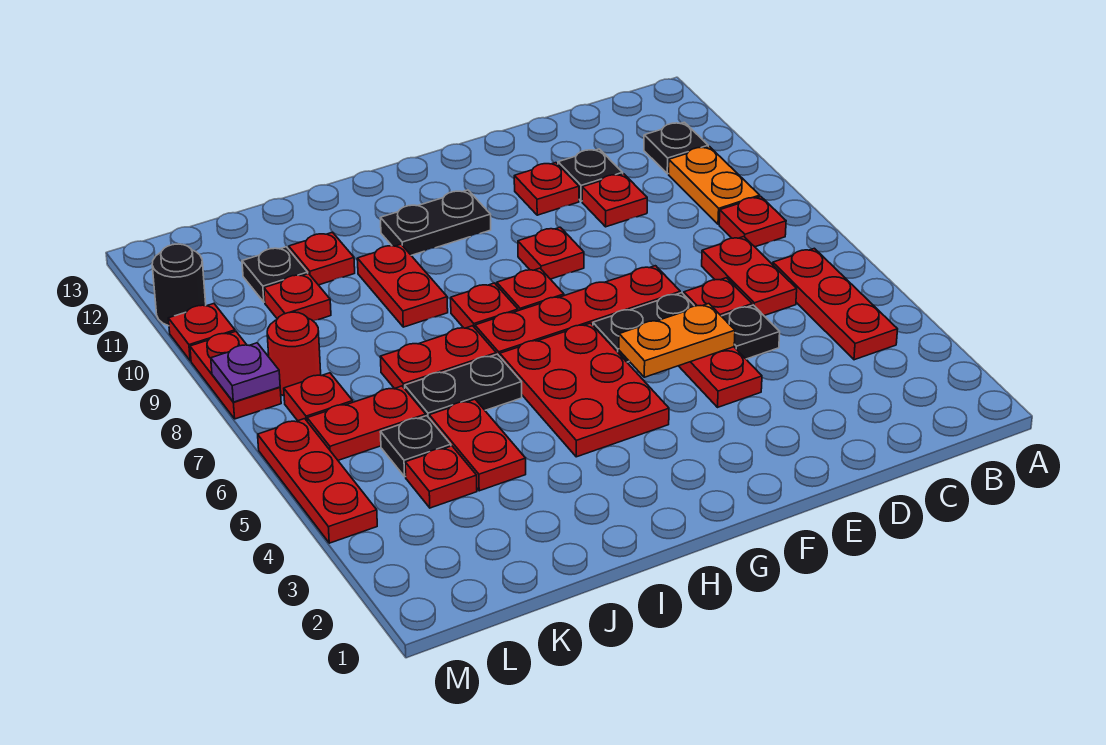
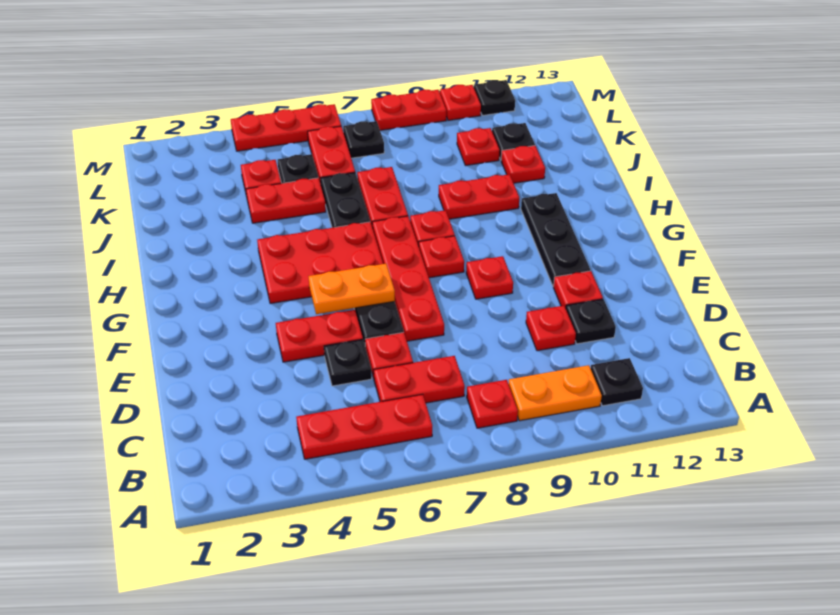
orange 1x2 plate [619,304,735,377] -> orange 1x2 plate turned to [309,264,395,314]
black 1x2 plate [380,190,491,255] -> black 1x3 plate [521,193,590,286]
red 1x1 plate [284,373,353,421] -> black 1x1 plate [343,121,384,158]
red 1x1 round brick [267,312,321,396] -> none
purple 1x1 plate [211,343,280,402] -> none
black 1x1 round brick [152,244,206,326] -> black 1x1 plate [474,80,515,116]

